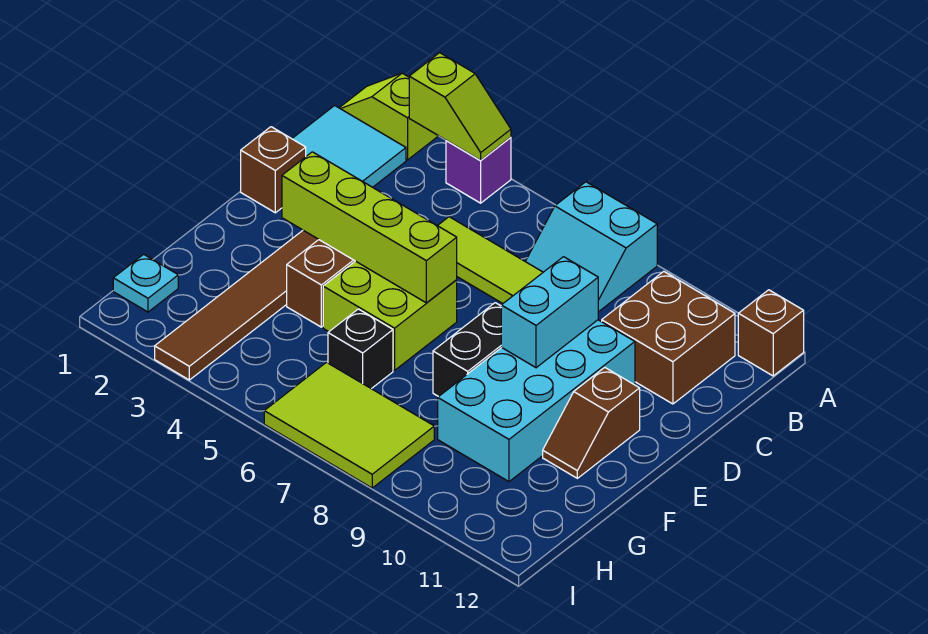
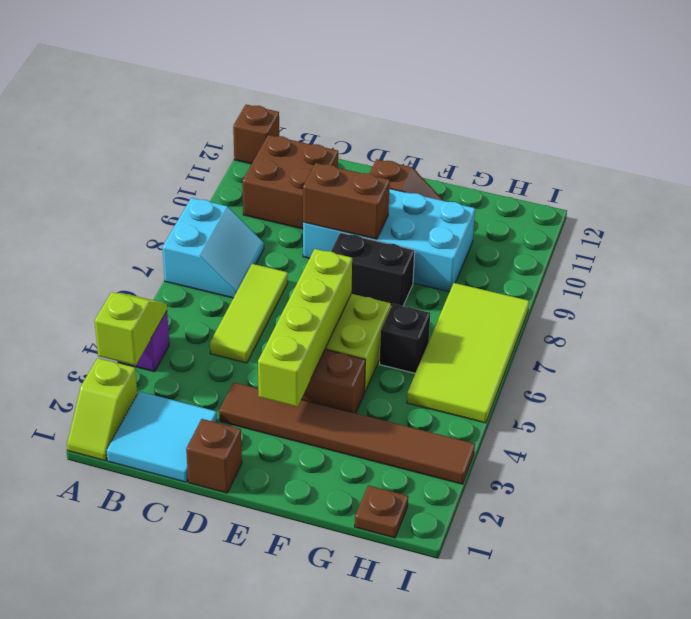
cyan 1x2 brick [501,257,598,368] -> brown 1x2 brick [303,163,390,239]
cyan 1x1 plate [113,254,178,312] -> brown 1x1 plate [355,485,408,538]
lime 2x3 tile [264,362,434,488] -> lime 2x4 tile [407,283,529,423]

